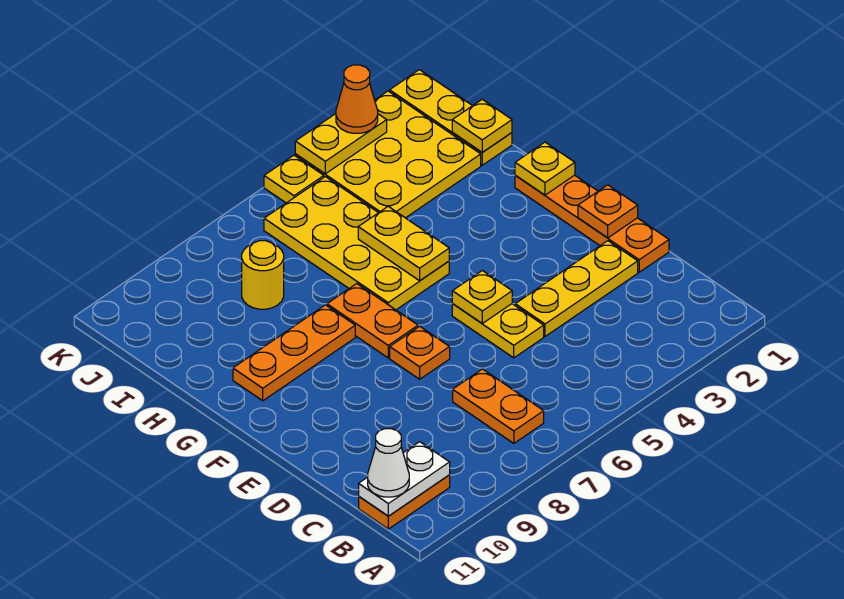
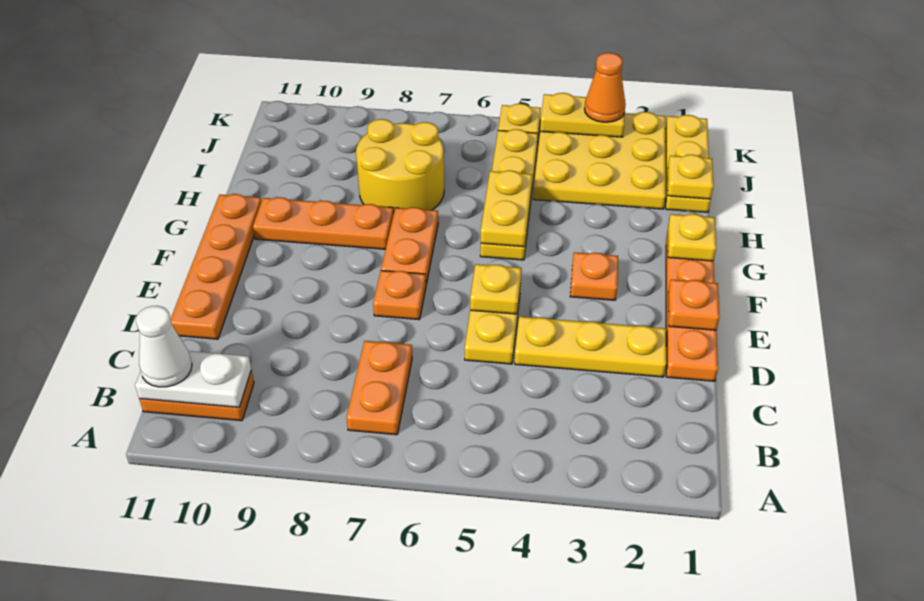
none -> orange 1x4 plate [171,194,261,339]
none -> orange 1x1 plate [570,252,618,300]
yellow 2x4 plate [264,177,449,310] -> yellow 1x4 plate [480,129,538,260]
yellow 1x1 round brick [242,241,284,309] -> yellow 2x2 round brick [356,119,444,212]

